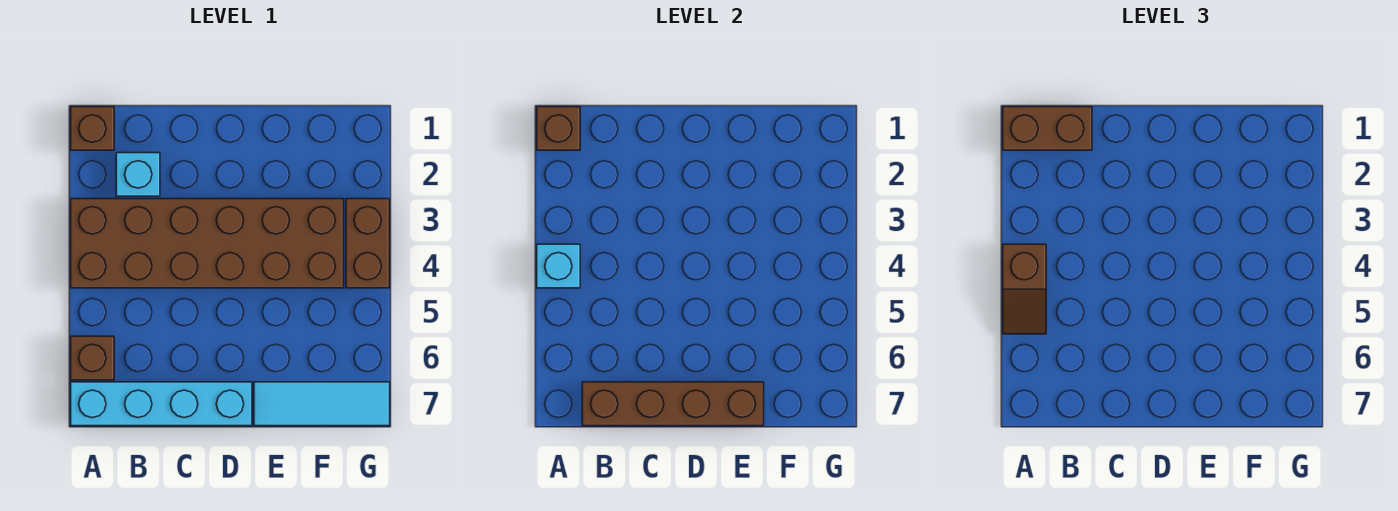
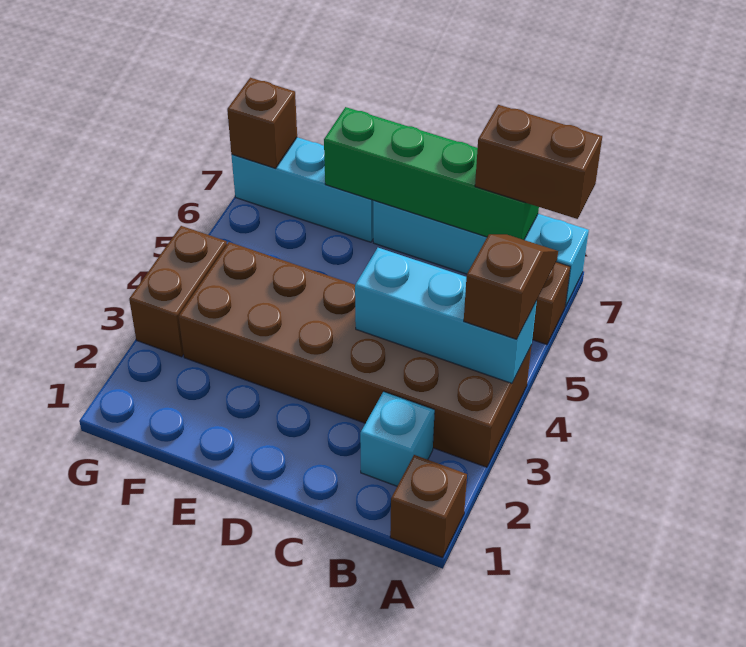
brown 1x1 brick [537,107,580,150] -> brown 1x1 brick moved to [227,78,297,168]
brown 1x2 brick [1003,107,1092,150] -> brown 1x2 brick moved to [475,105,602,219]
cyan 1x1 brick [537,244,580,288] -> cyan 1x3 brick [355,248,537,383]
brown 1x4 brick [582,382,764,426] -> green 1x4 brick [324,107,539,240]
cyan 1x3 tile [254,382,390,426] -> cyan 1x3 brick [231,137,374,242]

